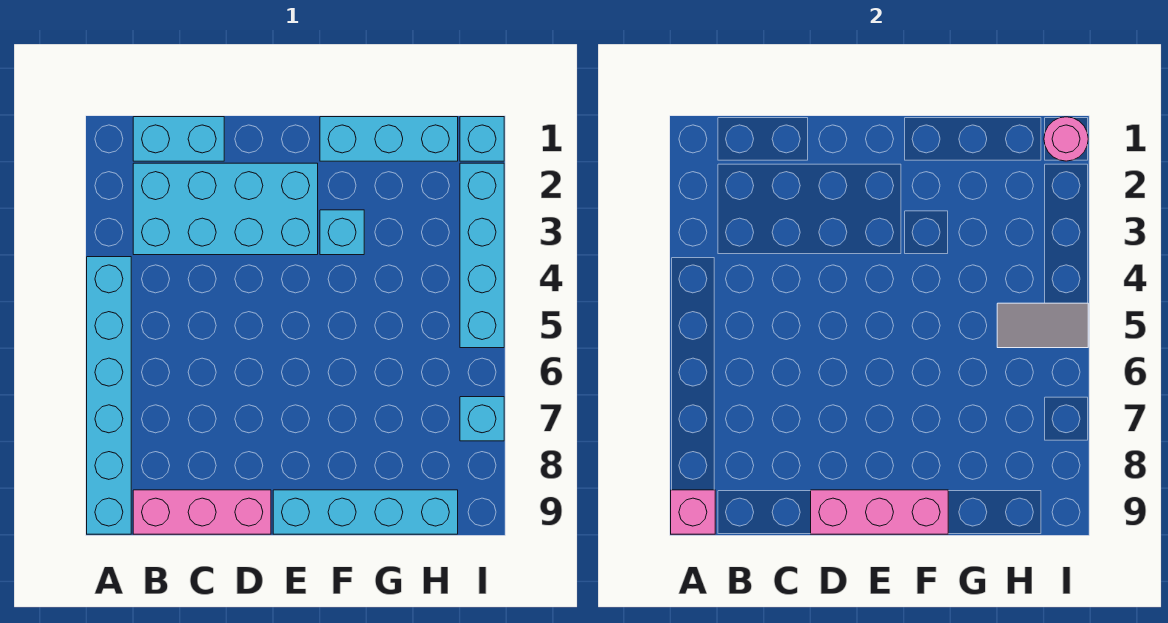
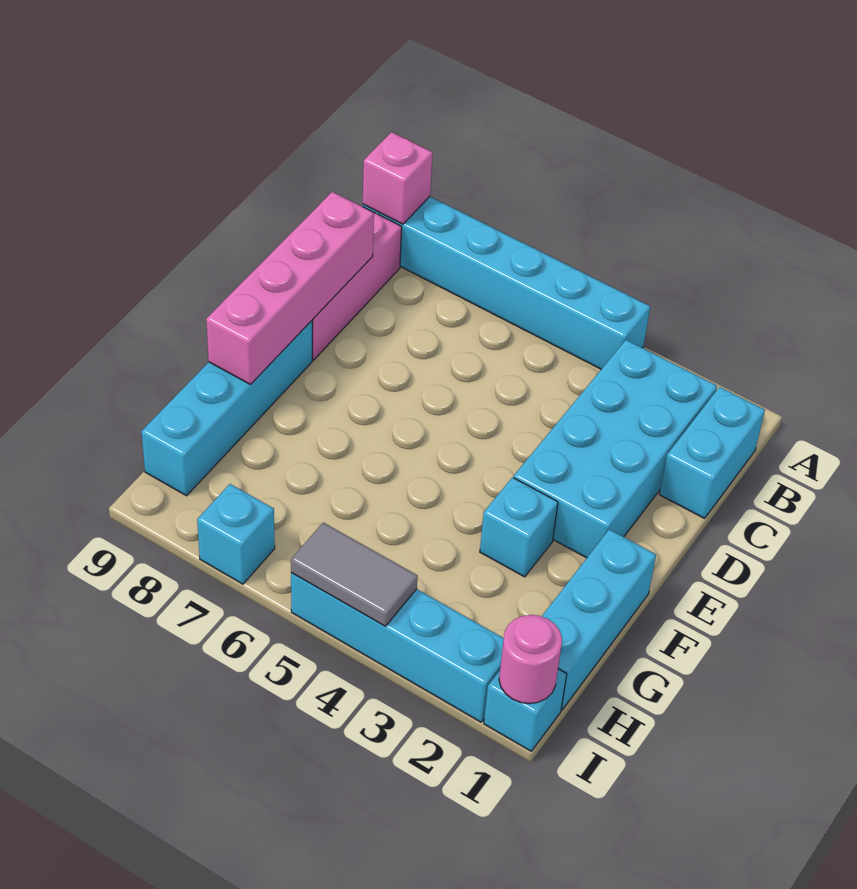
pink 1x3 brick [811,490,948,534] -> pink 1x4 brick [206,192,374,384]
grey 1x2 tile [997,303,1088,348] -> grey 1x2 tile turned to [291,523,418,626]

